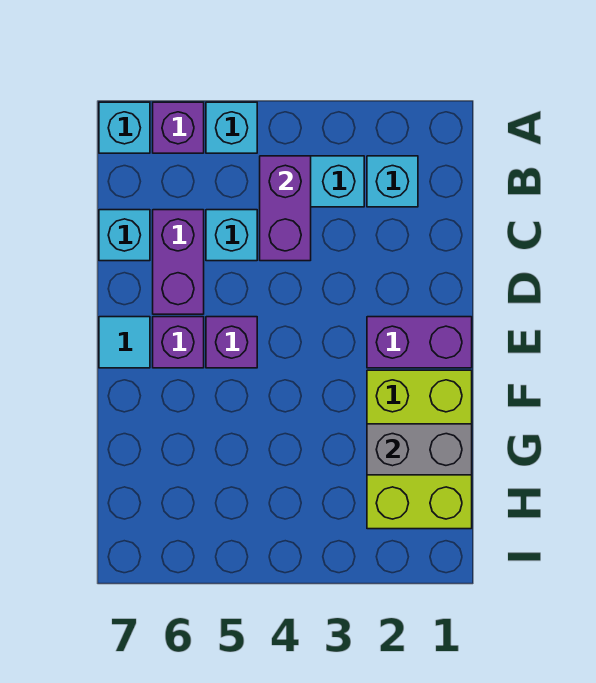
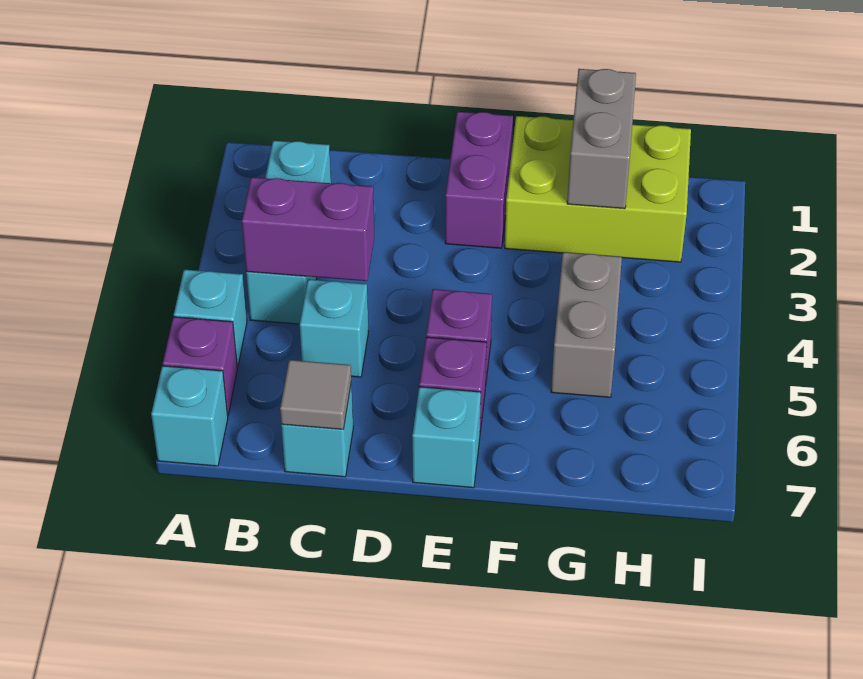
purple 1x2 brick [153,210,204,314] -> none
none -> grey 1x1 tile [280,360,351,430]
cyan 1x1 tile [99,317,150,368] -> cyan 1x1 brick [412,387,481,488]
none -> grey 1x2 brick [551,252,622,397]

